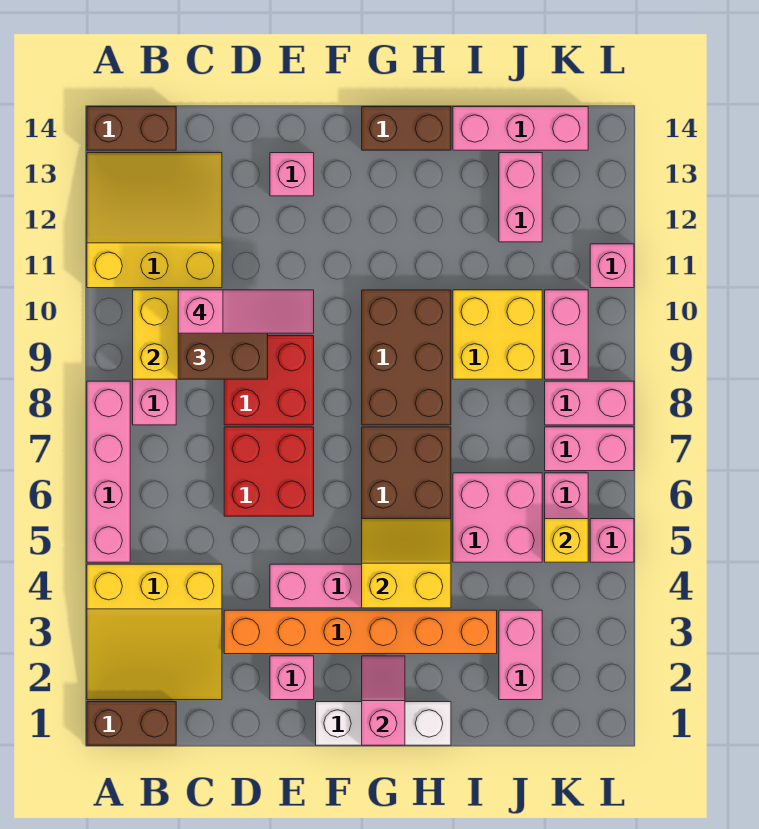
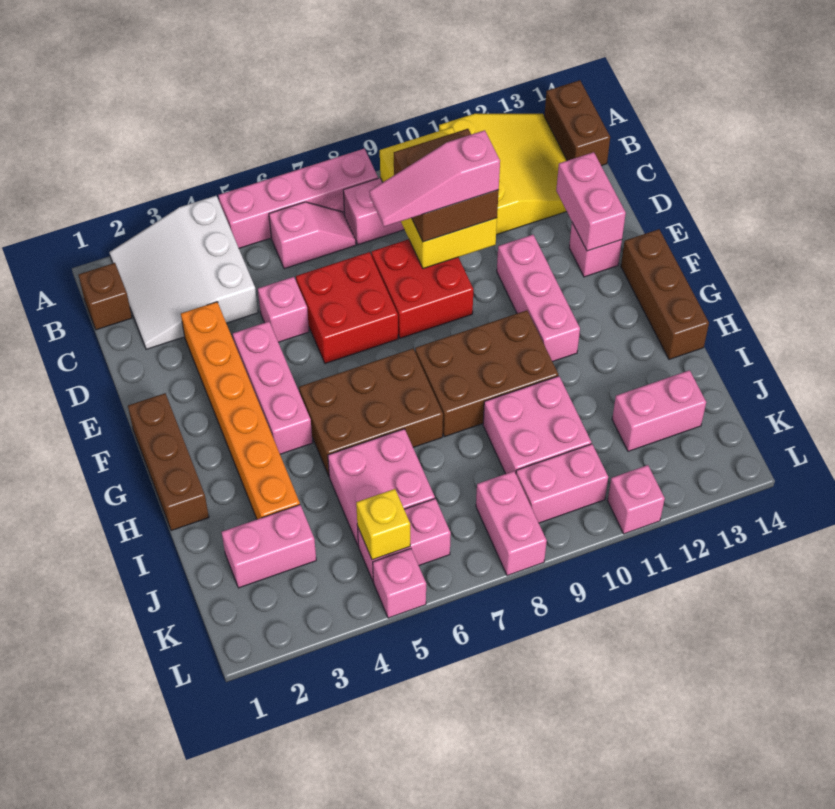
brown 1x2 brick [87,702,176,745] -> brown 1x1 brick [79,263,132,330]
yellow 3x3 slope [87,564,222,700] -> white 3x3 slope [109,196,258,349]
pink 1x3 slope [178,290,314,333] -> pink 1x3 slope turned to [370,130,500,227]
pink 1x1 brick [270,656,314,700] -> pink 1x1 brick moved to [258,277,309,342]
white 1x3 brick [316,702,451,745] -> brown 1x3 brick [128,393,209,531]
pink 1x2 slope [362,656,405,745] -> pink 1x2 slope moved to [269,202,356,269]
yellow 2x2 slope [362,519,451,608] -> none
brown 1x2 brick [362,107,451,150] -> brown 1x3 brick [621,229,709,359]
yellow 2x2 brick [453,290,542,379] -> pink 2x2 brick [483,376,591,474]
pink 1x3 brick [453,107,588,150] -> pink 1x3 brick moved to [497,235,580,362]
pink 1x2 brick [545,427,634,471] -> pink 1x2 brick moved to [556,152,626,251]

